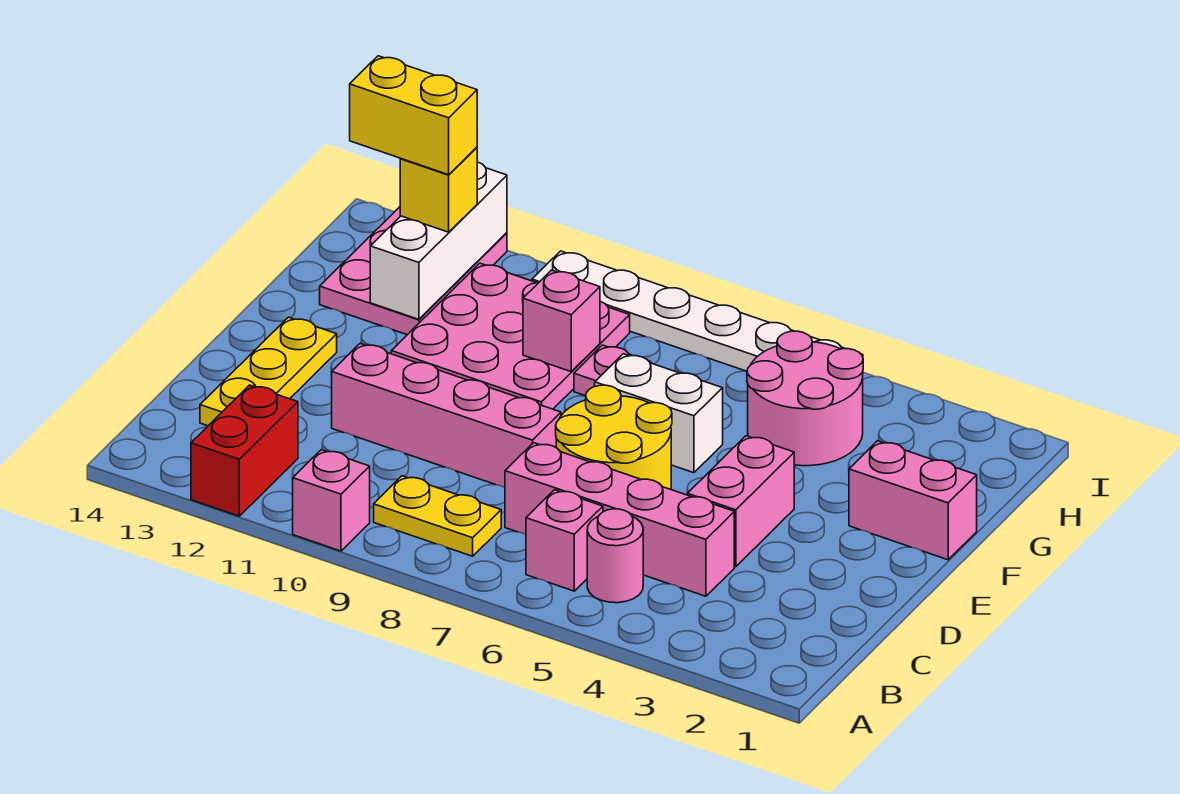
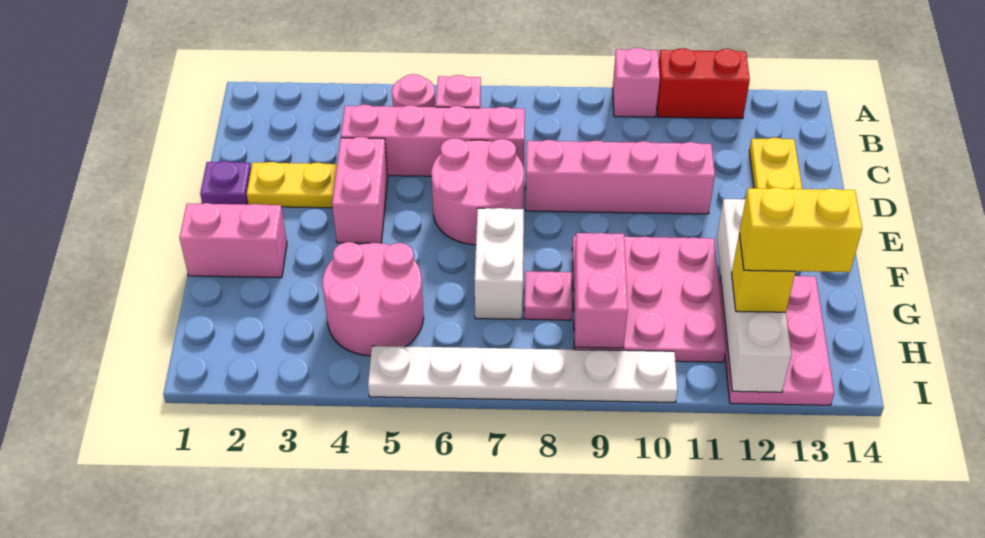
red 1x2 brick [191,385,298,516] -> red 1x2 brick turned to [657,48,750,119]
yellow 1x2 plate [374,476,501,556] -> yellow 1x2 plate moved to [247,162,337,208]
none -> purple 1x1 plate [200,161,251,204]
yellow 2x2 round brick [556,385,672,489] -> pink 2x2 round brick [431,138,524,245]
white 1x2 brick [595,354,723,473] -> white 1x2 brick turned to [475,208,524,319]
pink 1x1 brick [523,270,600,371] -> pink 1x2 brick [574,233,628,348]
white 1x3 brick [370,162,507,319] -> white 1x4 brick [717,199,791,392]

